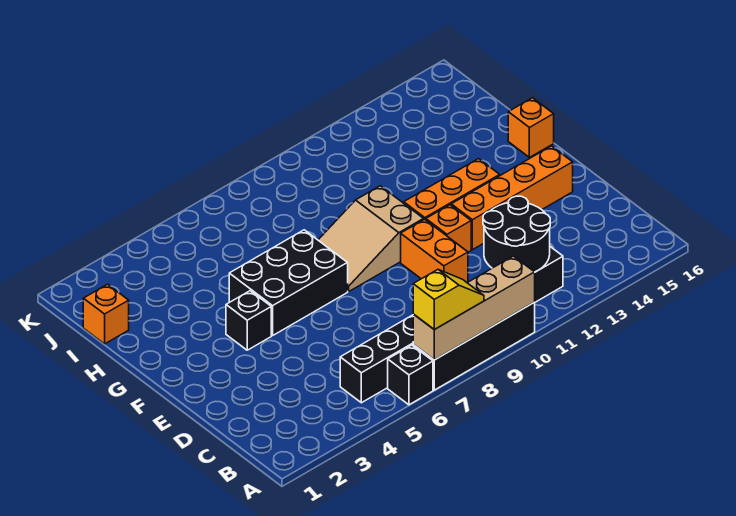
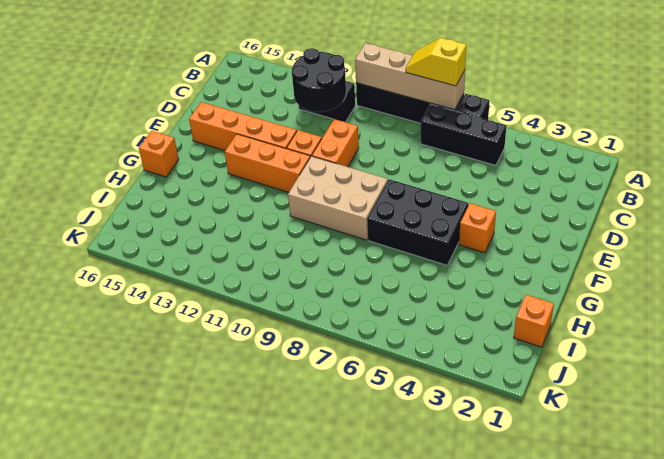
black 1x1 brick [226,291,271,350] -> orange 1x1 brick [459,203,496,253]
tan 2x3 slope [318,186,424,291] -> tan 2x3 brick [288,156,388,240]

